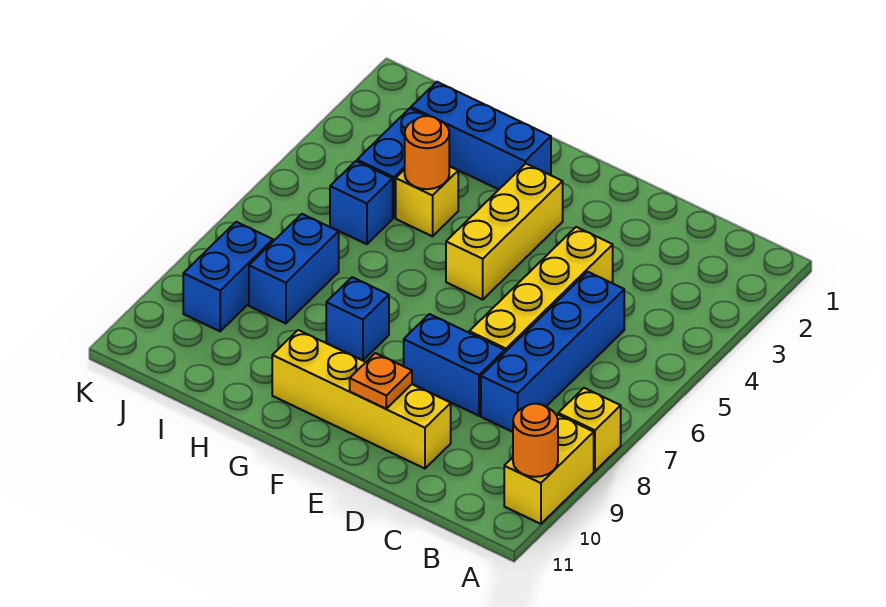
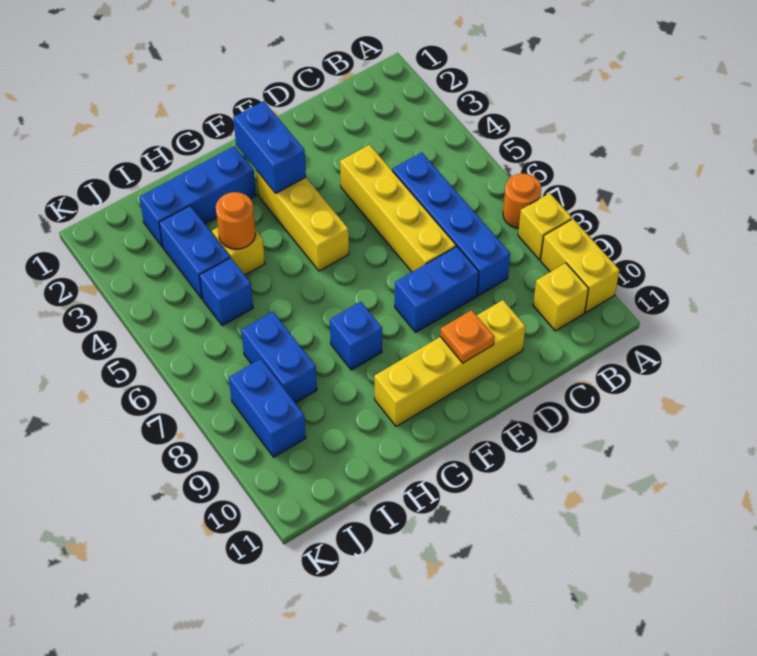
orange 1x1 round brick [513,404,558,477] -> orange 1x1 round brick moved to [503,174,541,228]
none -> yellow 1x1 brick [533,263,589,331]
none -> blue 1x2 brick [233,101,306,193]

